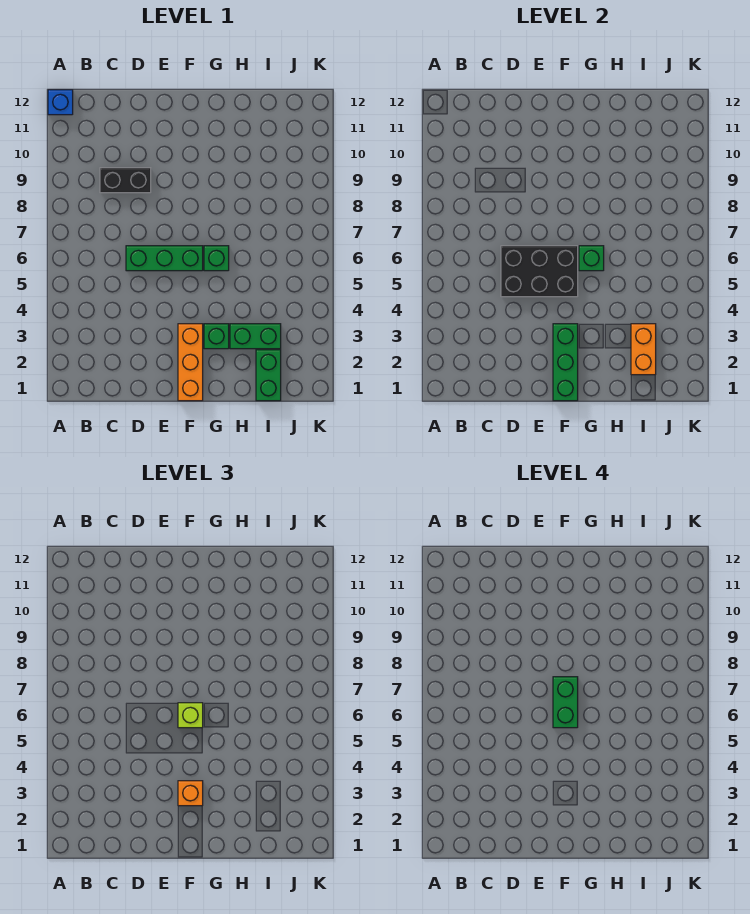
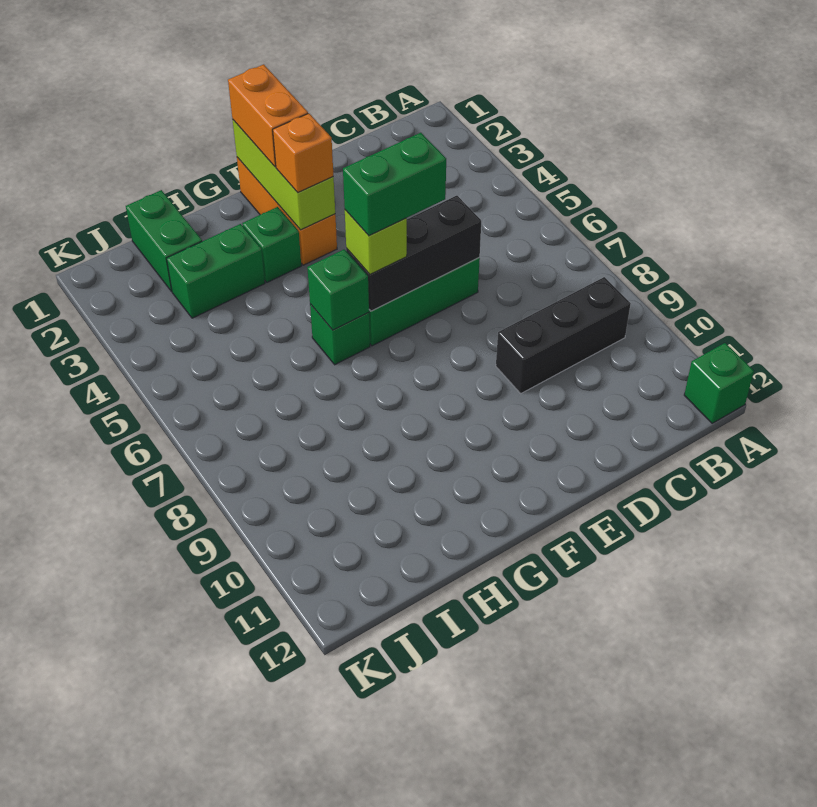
blue 1x1 brick [48,90,73,115] -> green 1x1 brick [684,343,754,423]
black 1x2 brick [100,168,151,193] -> black 1x3 brick [496,277,631,393]
black 2x3 brick [501,246,578,297] -> black 1x3 brick [346,196,481,311]
green 1x3 brick [553,324,578,401] -> lime 1x3 brick [233,120,335,230]
green 1x2 brick [553,677,578,728] -> green 1x2 brick turned to [343,133,446,236]
orange 1x2 brick [631,324,656,375] -> orange 1x2 brick moved to [228,64,308,167]

